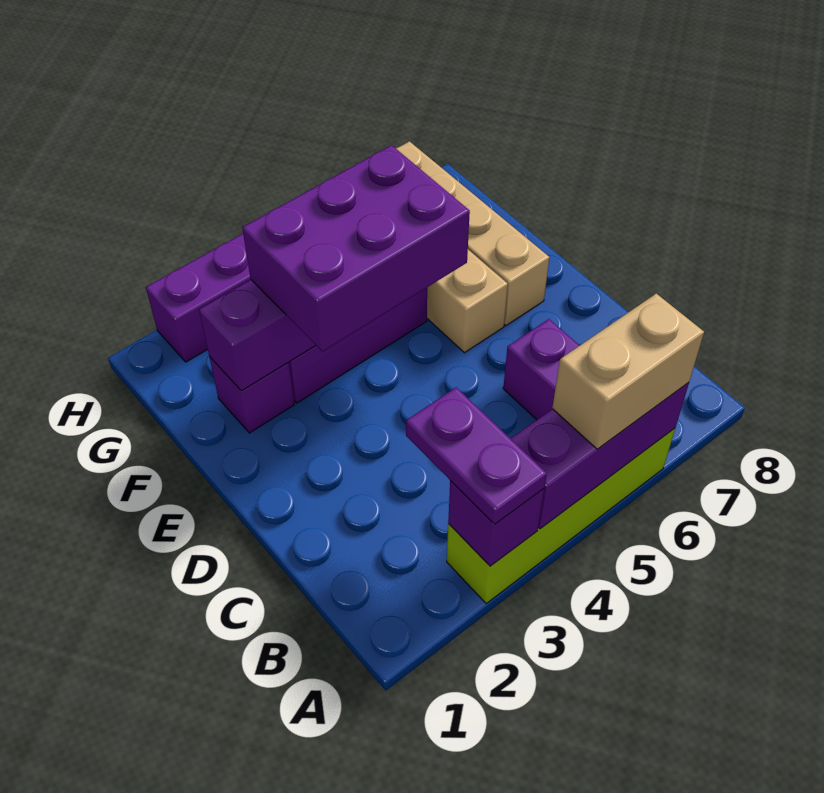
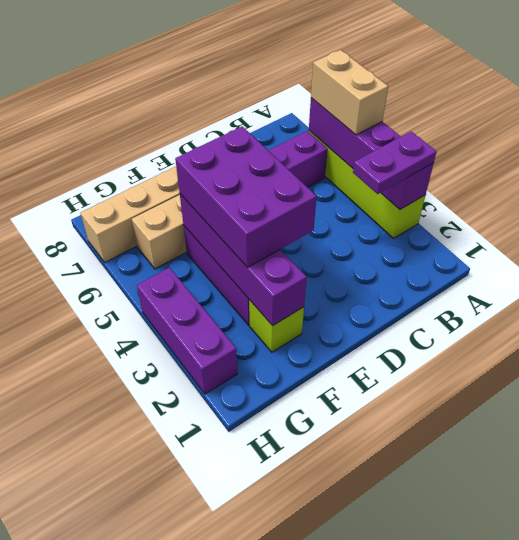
purple 1x1 brick [209,357,294,433] -> lime 1x1 brick [249,300,304,352]

